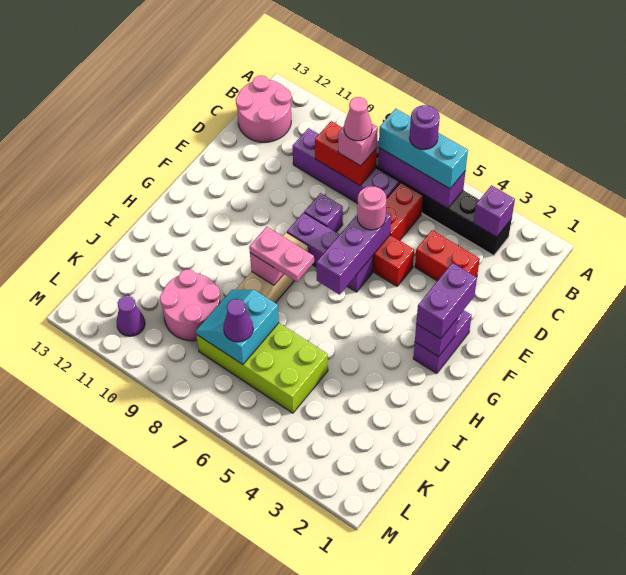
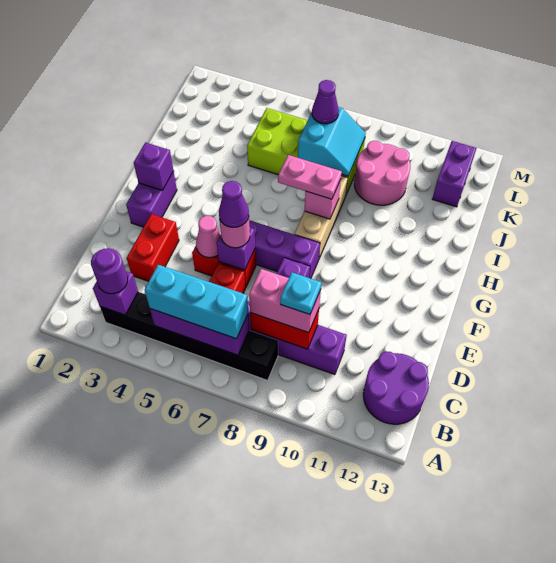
purple 1x1 round brick [410,105,440,149] -> purple 1x1 round brick moved to [91,248,128,294]
pink 2x2 round brick [236,75,291,142] -> purple 2x2 round brick [363,351,429,424]
pink 1x1 brick [338,124,378,166] -> pink 1x2 brick [249,269,321,333]
pink 1x1 cone [344,97,372,141] -> pink 1x1 cone moved to [196,216,221,258]
none -> cyan 1x1 plate [280,272,322,314]
red 1x2 brick [415,230,480,281] -> red 1x2 brick turned to [127,214,179,281]
purple 1x3 brick [316,213,391,295] -> purple 1x1 brick [217,228,255,270]
purple 1x2 brick [416,263,477,339] -> purple 1x2 brick moved to [432,141,477,207]
purple 1x1 cone [116,296,145,336] -> purple 1x1 cone moved to [219,181,249,228]

